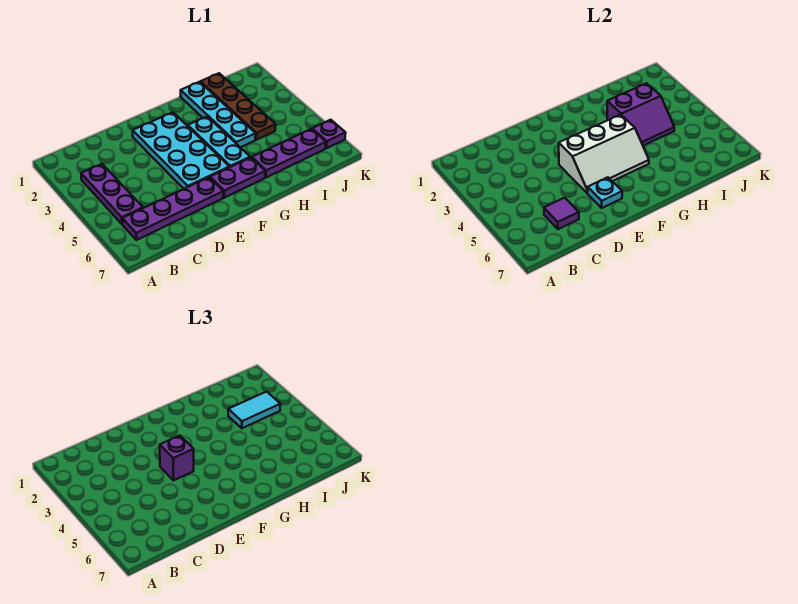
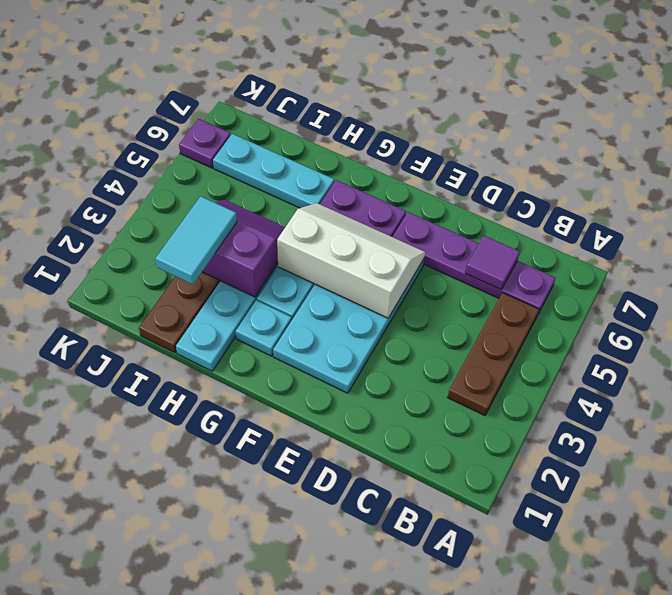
purple 1x3 plate [81,164,143,224] -> brown 1x3 plate [448,293,539,415]
purple 1x1 brick [160,436,194,480] -> none
cyan 1x1 plate [588,177,622,208] -> cyan 1x1 plate moved to [236,300,292,356]
purple 1x3 plate [252,129,326,177] -> cyan 1x3 plate [213,134,334,208]
cyan 1x2 tile [228,392,280,428] -> cyan 1x2 tile turned to [155,196,237,284]

